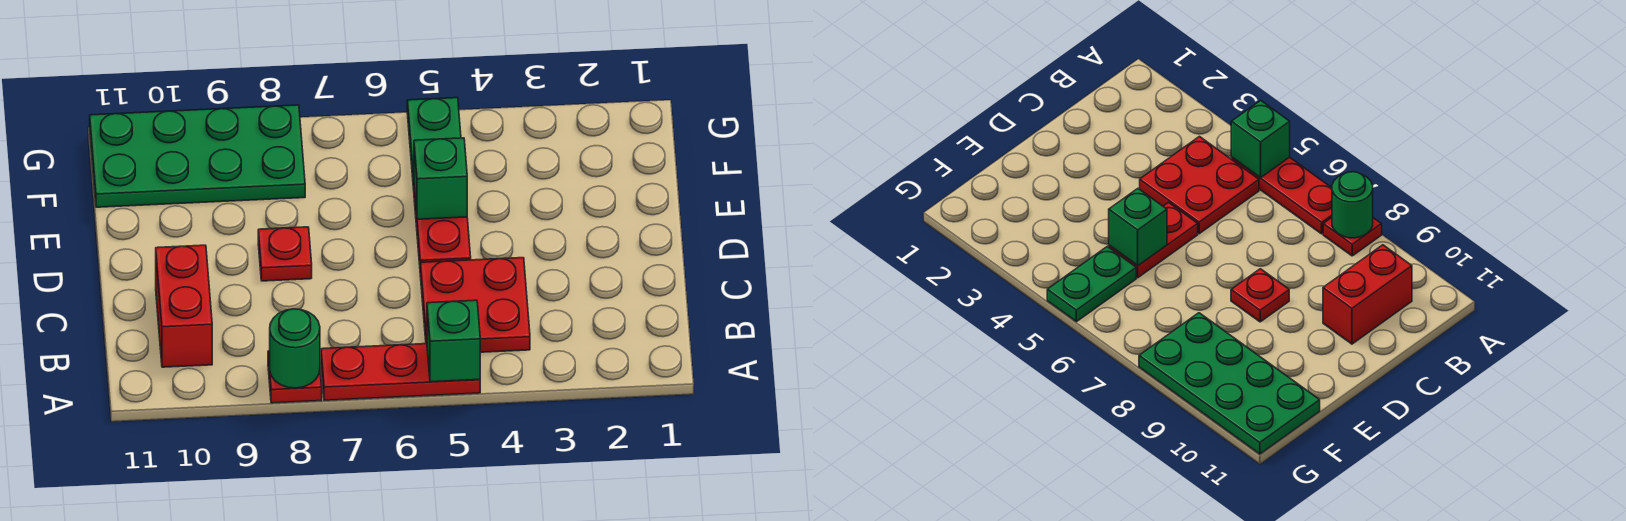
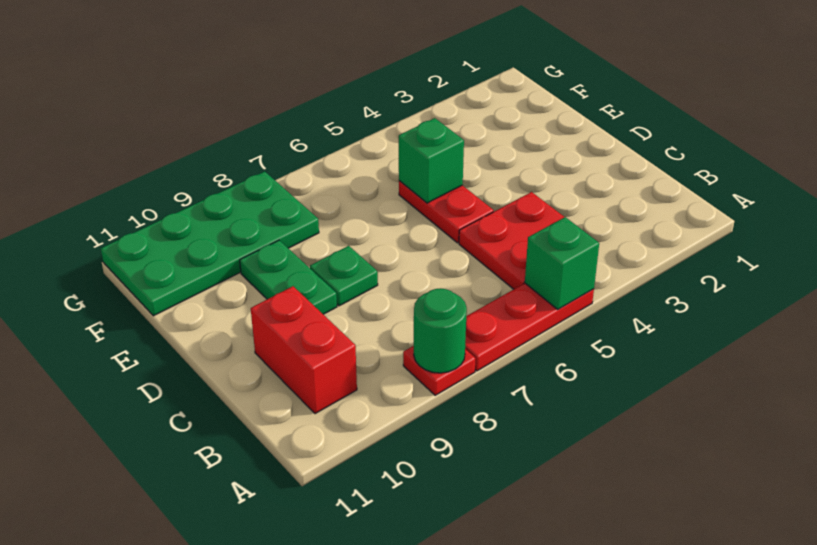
red 1x1 plate [258,227,312,281] -> green 1x1 plate [310,246,378,306]
green 1x2 plate [407,98,461,189] -> green 1x2 plate moved to [240,240,337,314]

